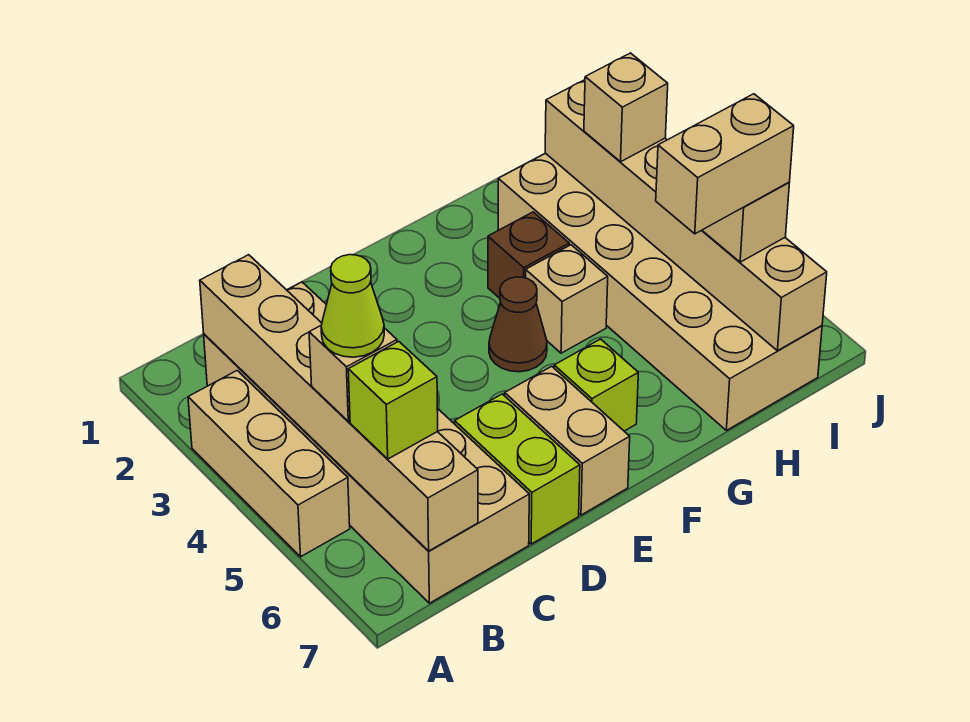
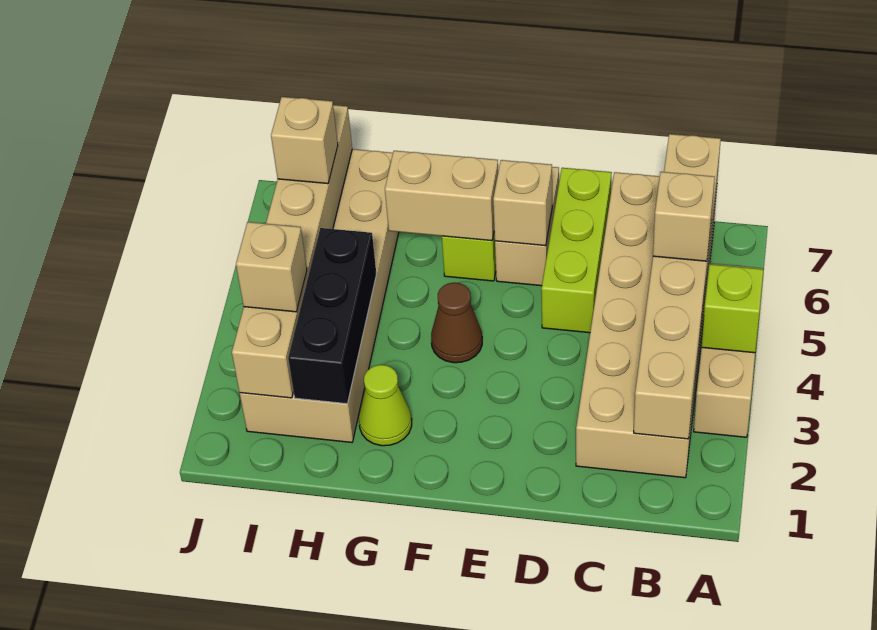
lime 1x1 cone [321,255,384,357] -> lime 1x1 cone moved to [359,365,412,446]
lime 1x1 brick [348,341,438,459] -> lime 1x1 brick moved to [702,264,764,353]
lime 1x2 brick [455,394,580,544] -> lime 1x3 brick [541,168,612,333]
brown 1x1 brick [488,212,569,298] -> none
tan 1x1 brick [526,245,608,353] -> tan 1x1 brick moved to [493,160,552,246]
none -> black 1x3 brick [288,228,377,404]
tan 1x2 brick [656,94,794,234] -> tan 1x2 brick moved to [385,151,498,241]

